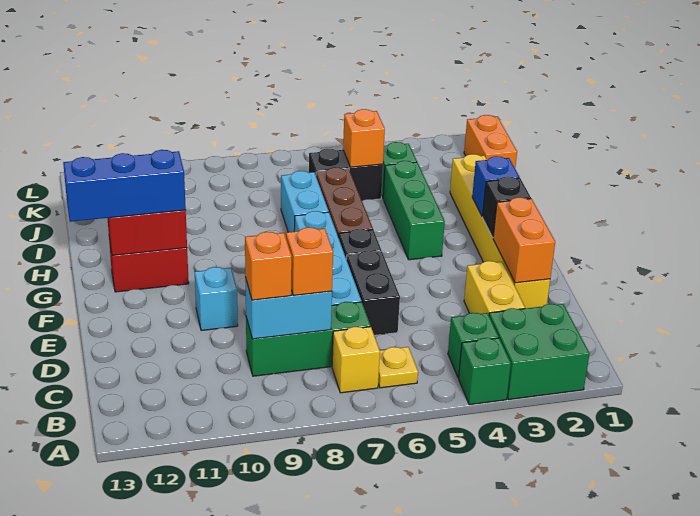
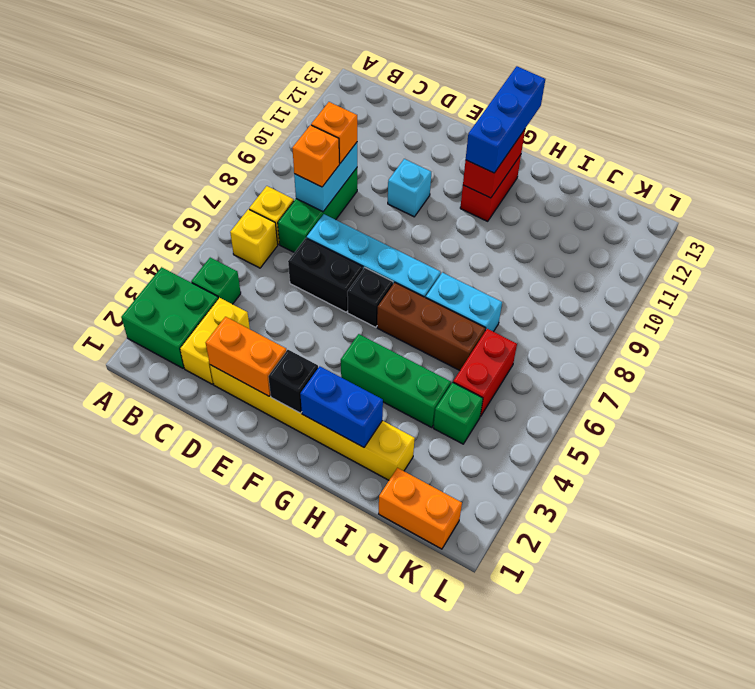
green 1x1 brick [459,338,511,405] -> none
yellow 1x1 plate [378,347,418,388] -> yellow 1x1 brick [230,209,278,268]
yellow 1x2 brick [464,261,525,314] -> yellow 1x2 brick turned to [180,298,250,384]
blue 1x1 brick [472,156,520,217] -> blue 1x2 brick [300,366,383,447]
black 1x2 brick [309,148,383,200] -> red 1x2 brick [453,329,517,417]
orange 1x1 brick [343,109,385,167] -> none

